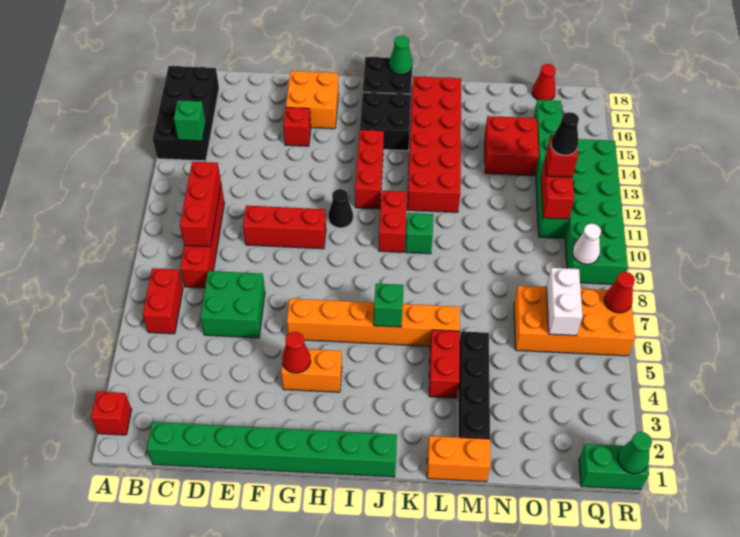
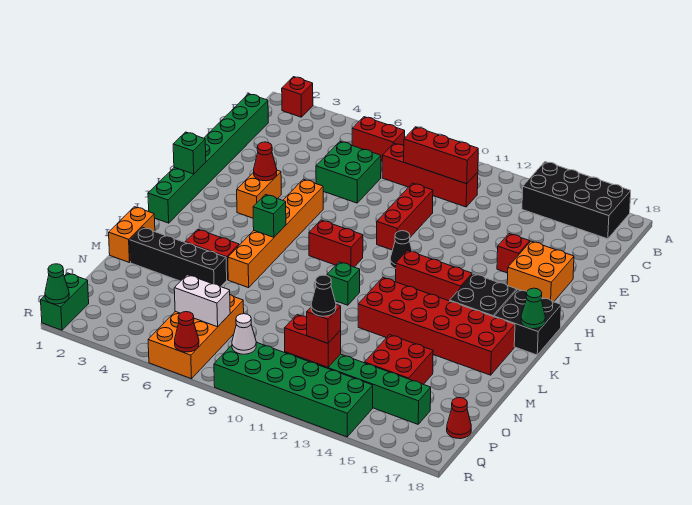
green 1x1 brick [174,100,206,141] -> green 1x1 brick moved to [173,132,206,174]
red 1x2 brick [379,191,407,252] -> red 1x2 brick moved to [309,220,363,267]

